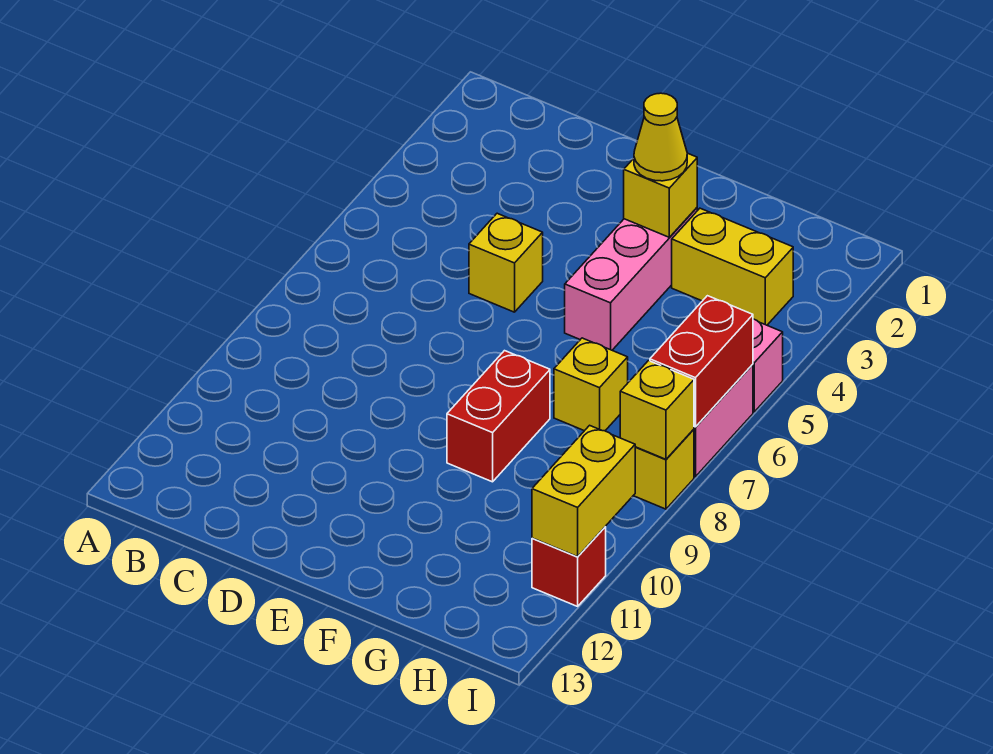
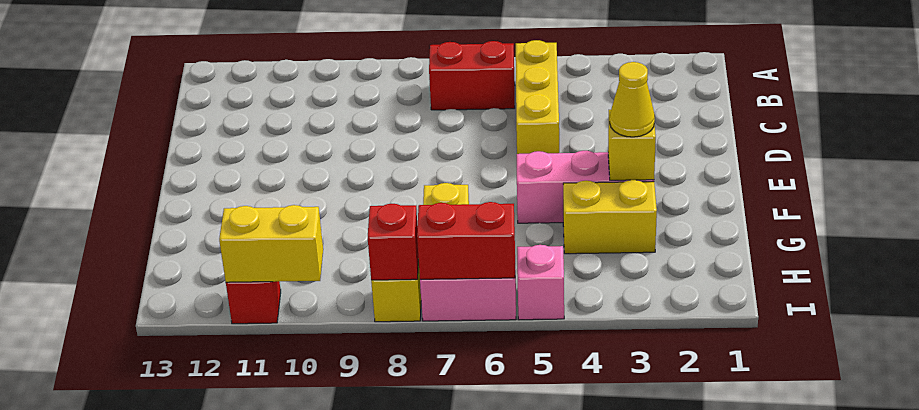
yellow 1x1 brick [469,213,543,312] -> yellow 1x3 brick [516,40,559,154]
red 1x2 brick [447,351,550,482] -> red 1x2 brick moved to [429,41,515,110]
yellow 1x2 brick [672,208,793,325] -> yellow 1x2 brick turned to [563,180,657,254]
yellow 1x1 brick [620,361,694,459] -> red 1x1 brick [368,204,418,280]

